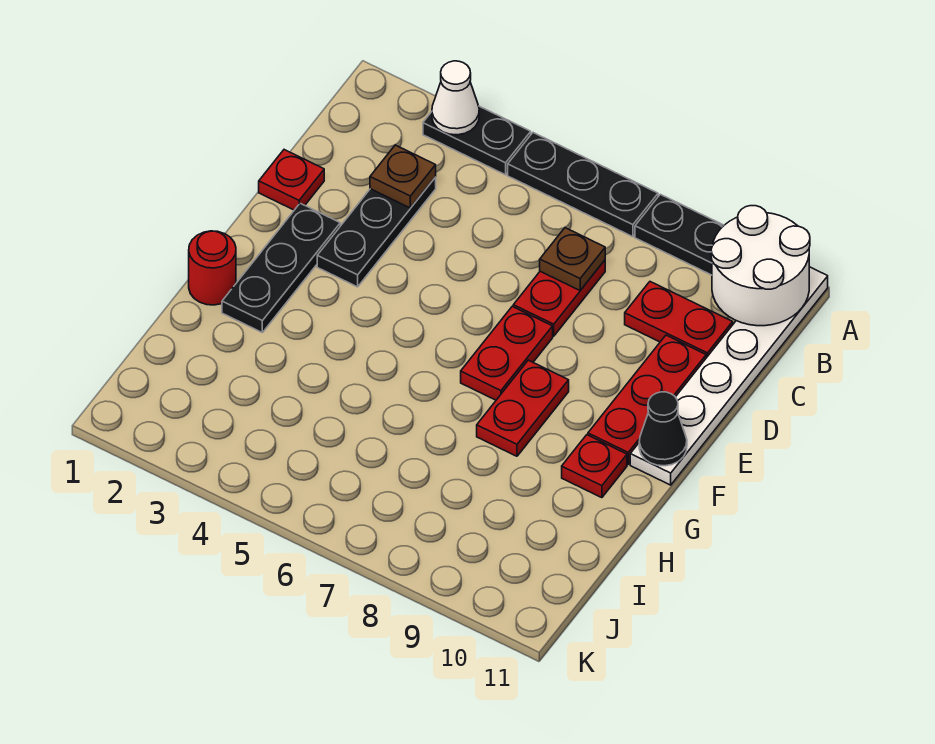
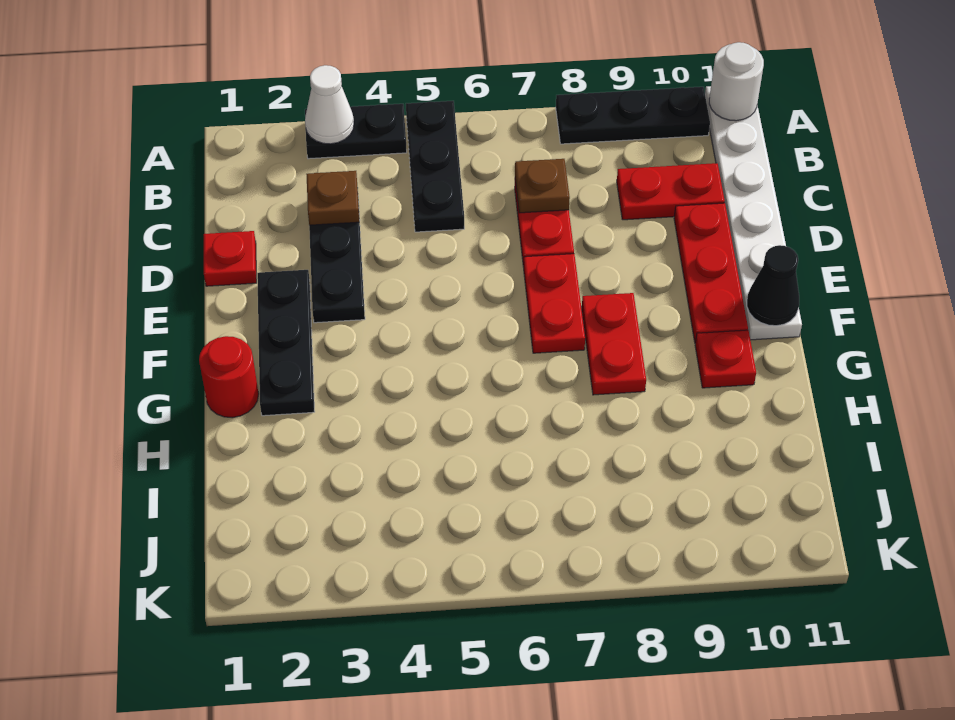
black 1x3 plate [508,133,658,237] -> black 1x3 plate turned to [406,101,464,232]
white 2x2 round brick [711,206,810,326] -> white 1x1 round brick [709,42,764,121]

